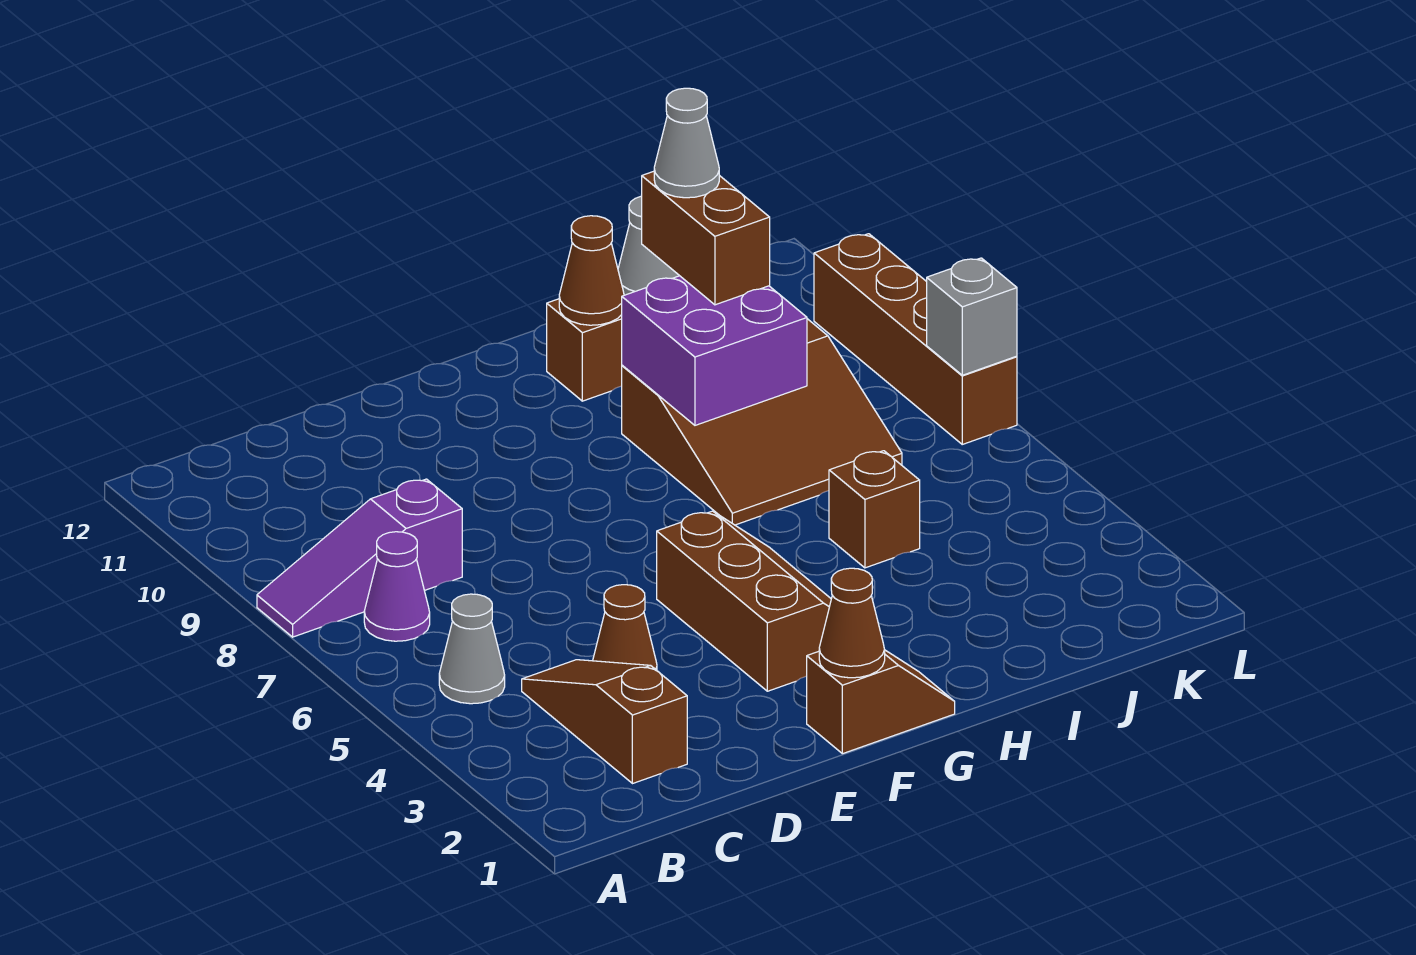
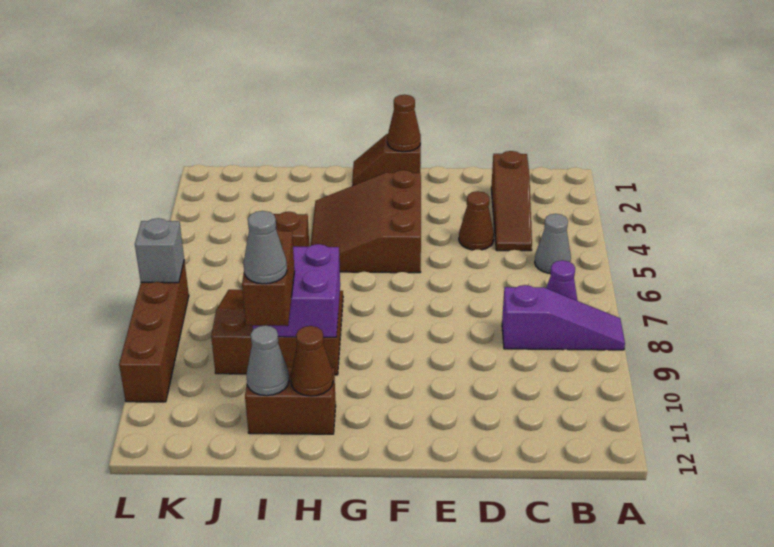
brown 2x3 slope [657,511,831,691] -> brown 3x3 slope [311,170,421,273]

